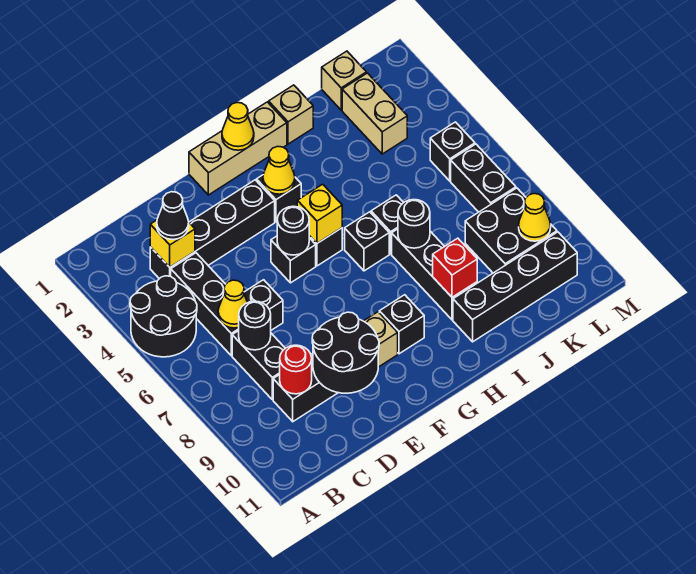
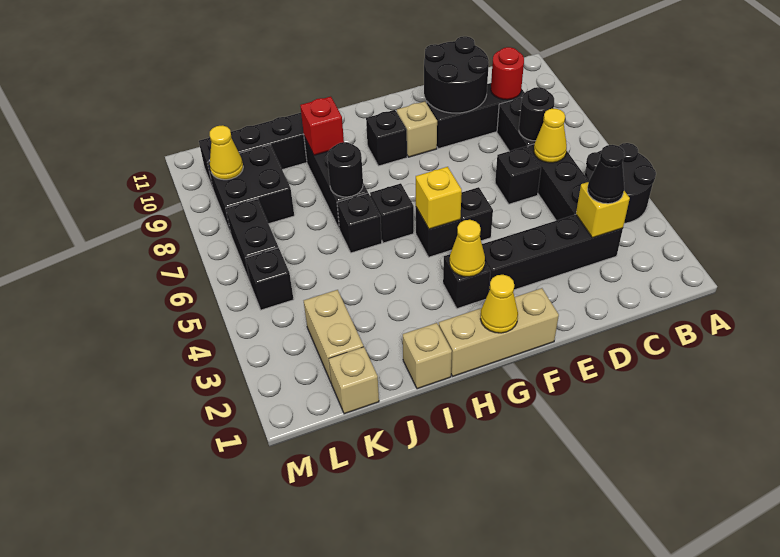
black 1x1 round brick [277,206,309,255] -> none

